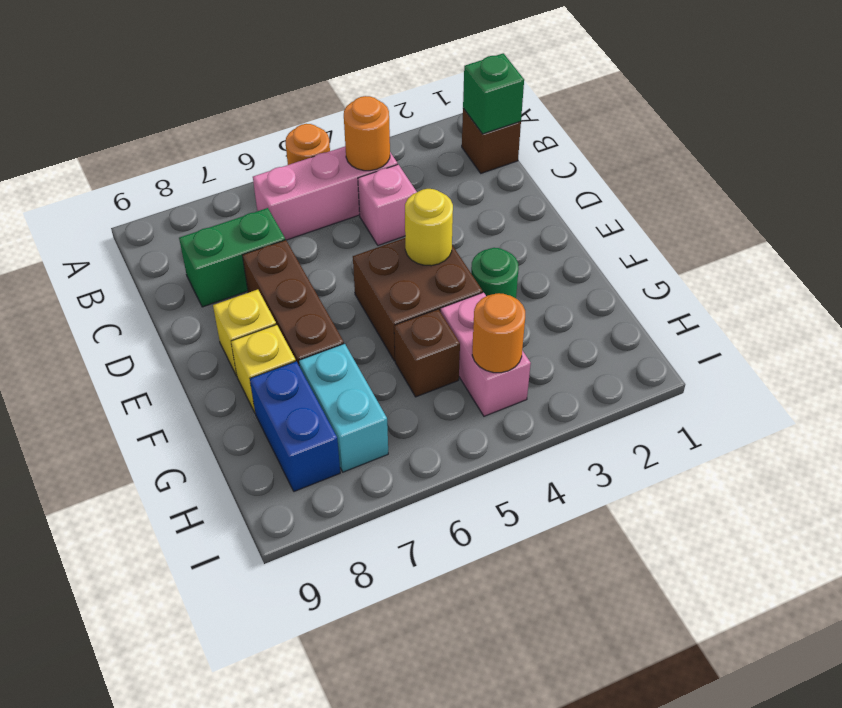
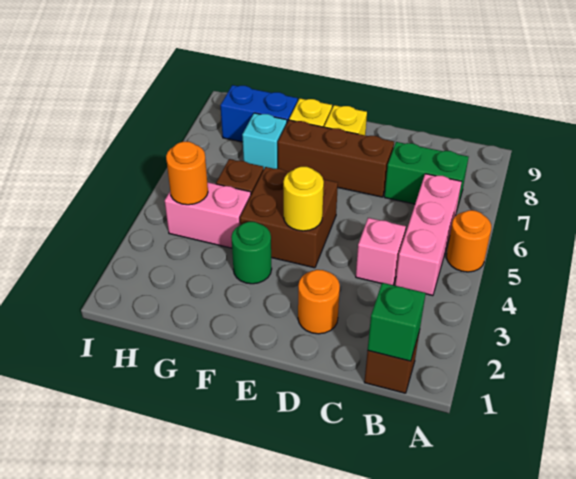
orange 1x1 round brick [344,96,390,171] -> orange 1x1 round brick moved to [298,270,340,334]
green 1x2 brick [179,208,285,307] -> green 1x2 brick turned to [384,142,469,208]
cyan 1x2 brick [299,344,388,472] -> cyan 1x1 brick [242,113,287,169]

